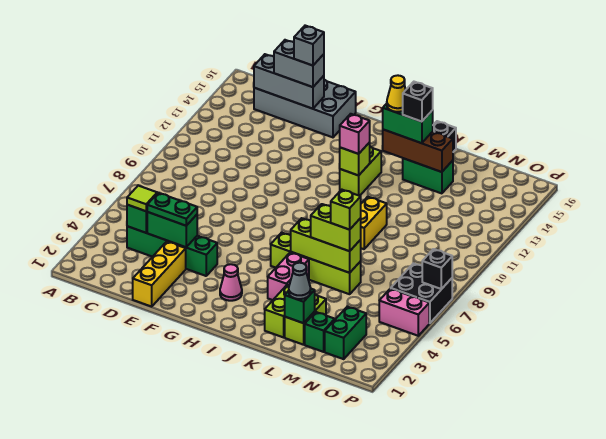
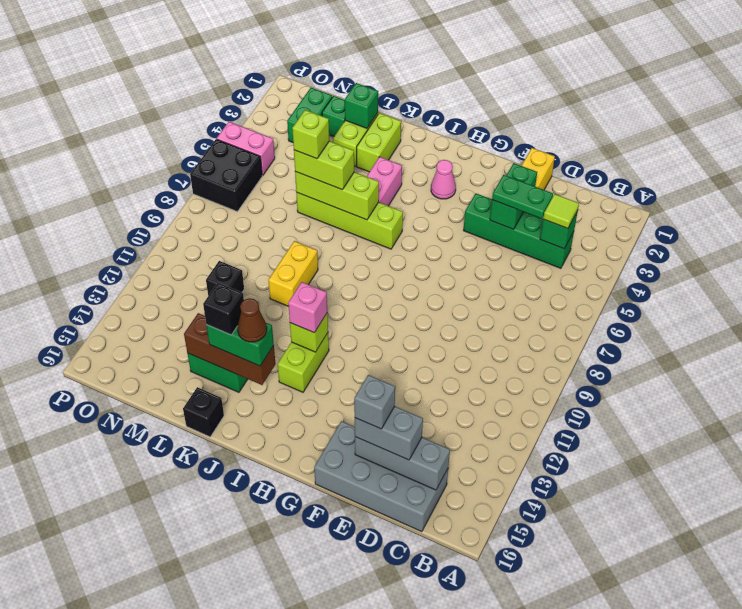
green 1x2 brick [147,212,197,247] -> green 1x2 brick turned to [490,163,537,229]
yellow 1x1 cone [387,75,406,112] -> brown 1x1 cone [238,298,267,342]
grey 1x1 cone [289,263,311,299] -> none
black 1x1 brick [422,249,452,289] -> black 1x1 brick moved to [206,261,244,296]

